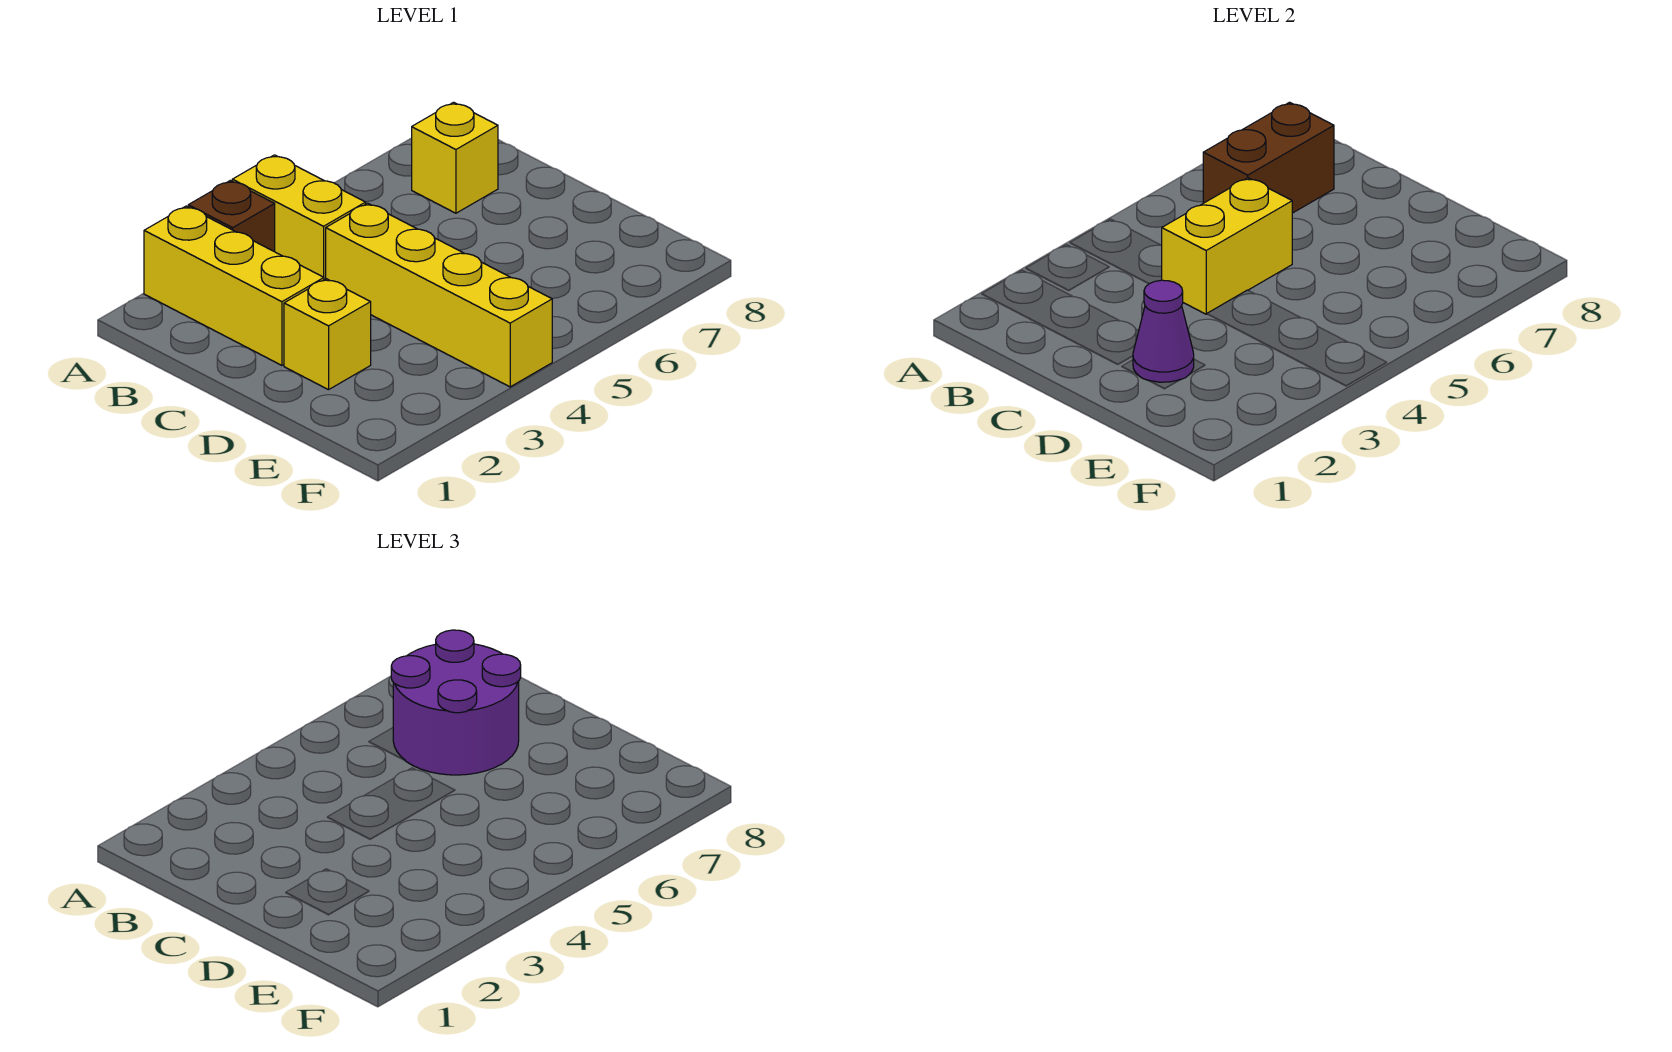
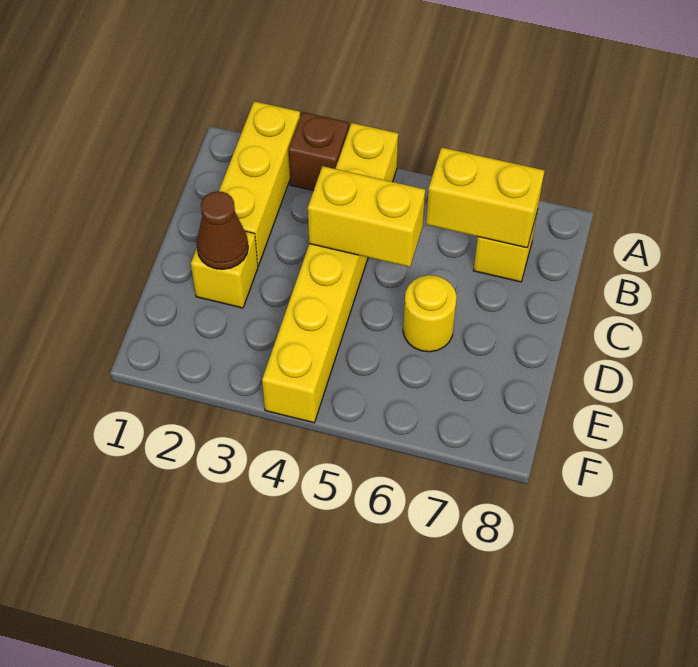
brown 1x2 brick [1203,102,1334,213] -> yellow 1x2 brick [426,147,545,248]
purple 2x2 round brick [391,630,521,775] -> none
purple 1x1 cone [1133,280,1194,382] -> brown 1x1 cone [197,191,248,269]
none -> yellow 1x1 round brick [403,275,457,352]

